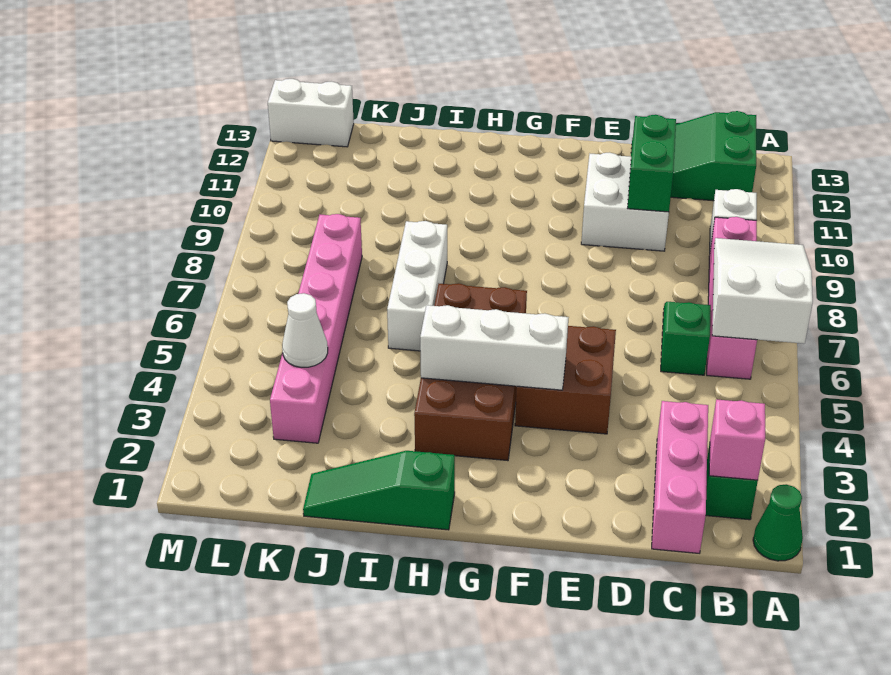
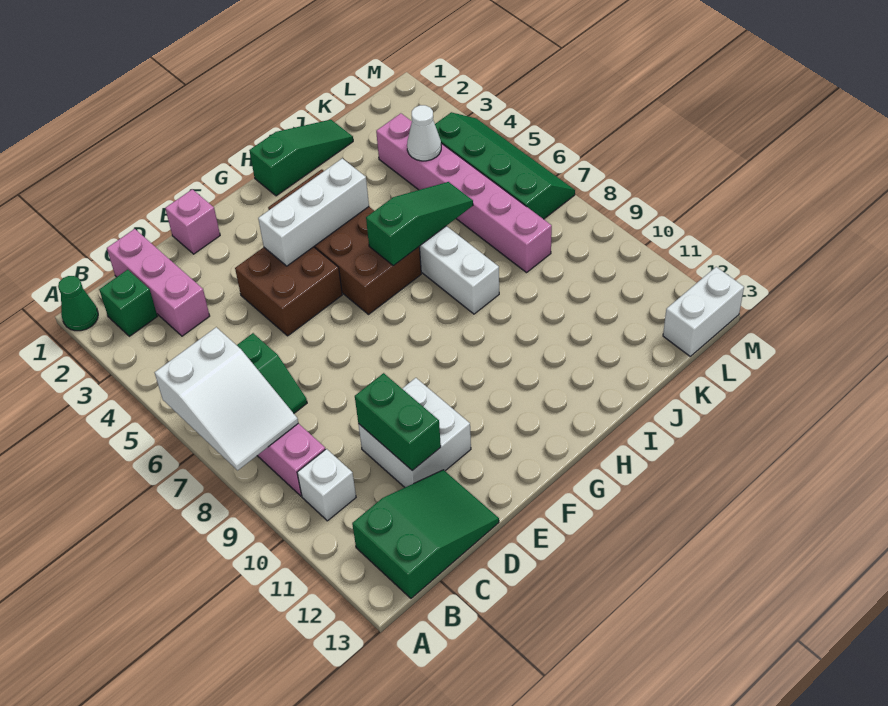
pink 1x1 brick [709,399,765,480] -> pink 1x1 brick moved to [165,189,220,254]
none -> green 1x3 slope [366,182,473,266]
none -> green 2x4 slope [435,112,575,219]

